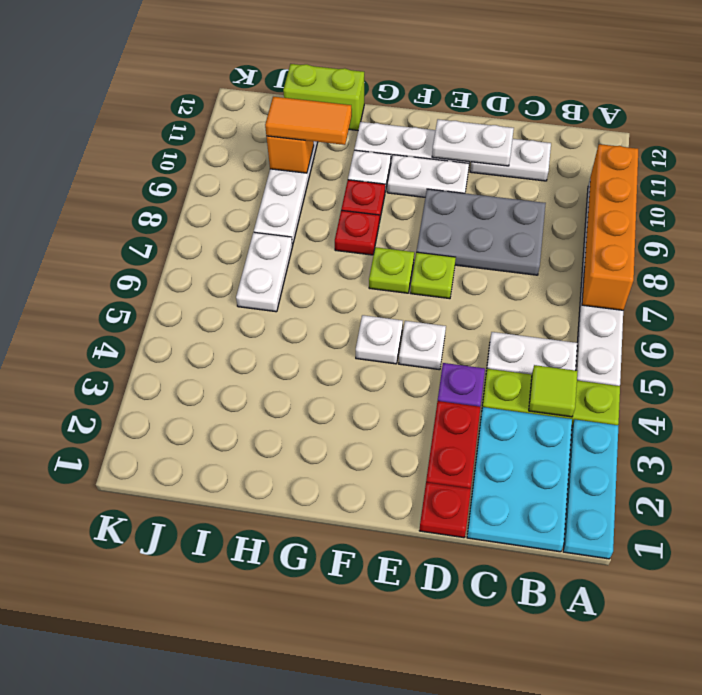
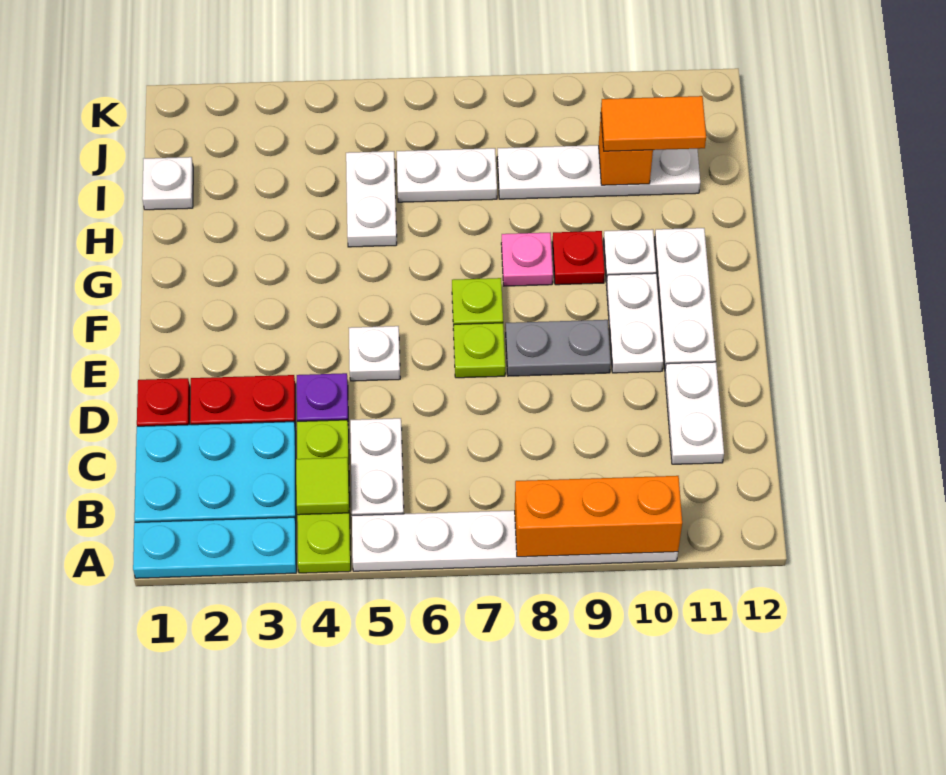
orange 1x4 brick [582,144,638,310] -> orange 1x3 brick [515,476,682,557]
grey 2x3 plate [416,189,546,275] -> grey 1x2 plate [506,320,611,376]
white 1x2 plate [432,119,514,166] -> white 1x2 plate moved to [346,151,397,247]
white 1x1 plate [356,315,403,364] -> white 1x1 plate moved to [142,157,193,210]
red 1x1 plate [335,210,379,255] -> pink 1x1 plate [501,233,553,286]
orange 1x2 tile [265,97,352,145] -> orange 1x2 tile turned to [601,96,706,151]
lime 1x2 brick [283,64,364,130] -> none

